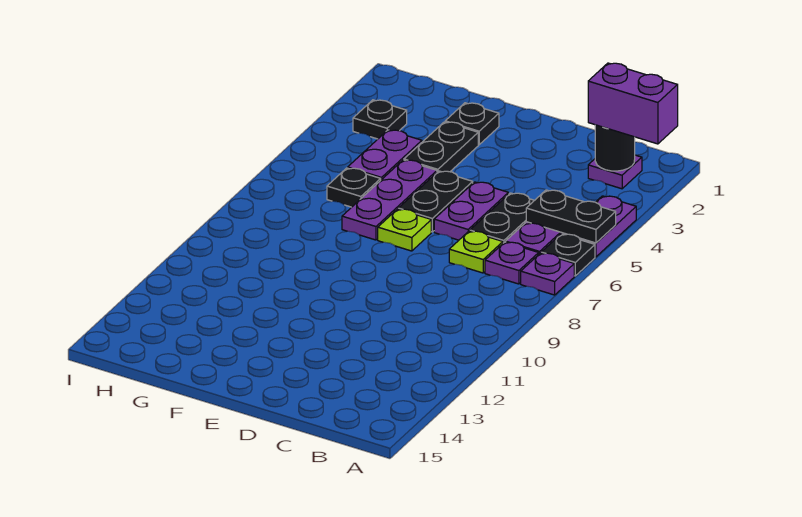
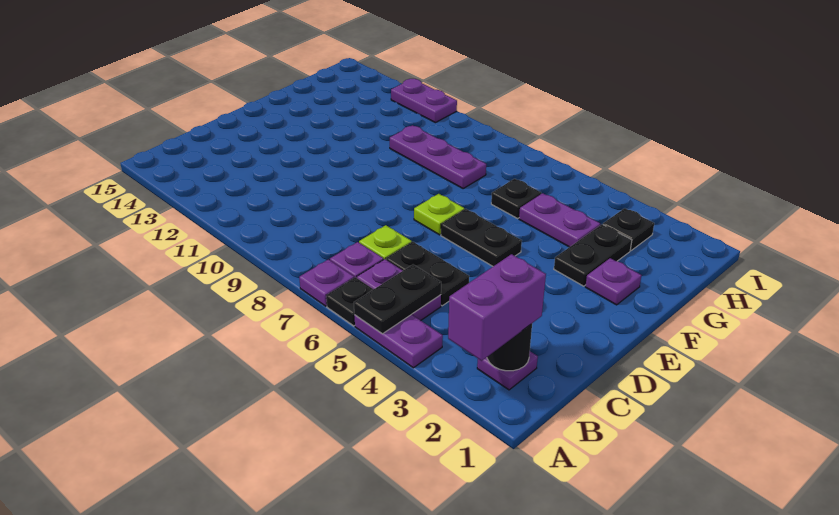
purple 1x2 plate [434,182,508,240] -> purple 1x2 plate moved to [391,79,457,123]
black 1x1 plate [445,103,499,145] -> purple 1x1 plate [585,258,642,305]
black 1x2 plate [404,122,478,172] -> black 1x2 plate turned to [554,224,632,286]
purple 1x3 plate [342,160,437,240] -> purple 1x3 plate moved to [390,125,486,188]

